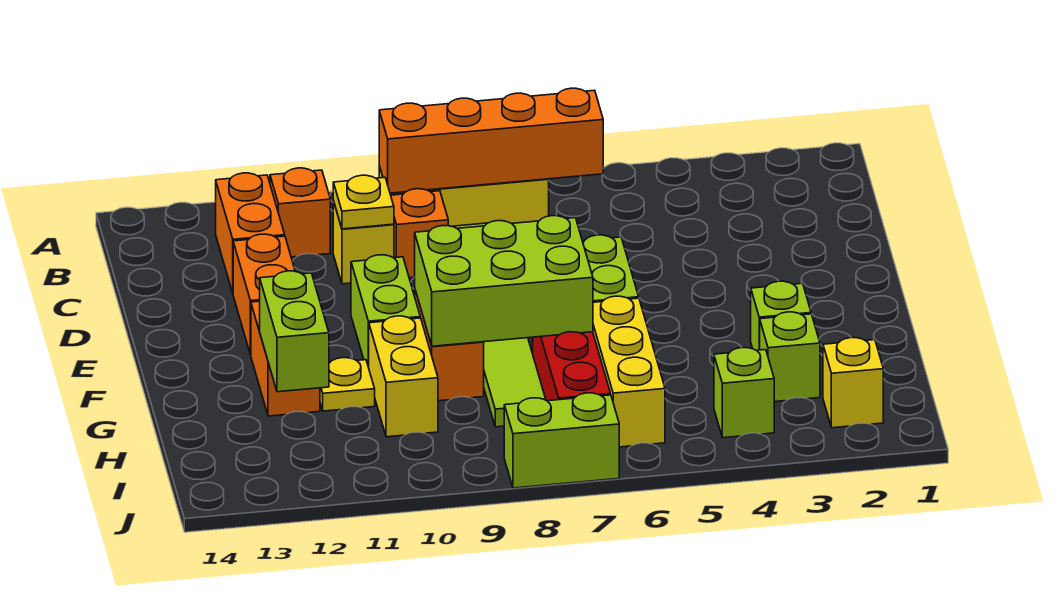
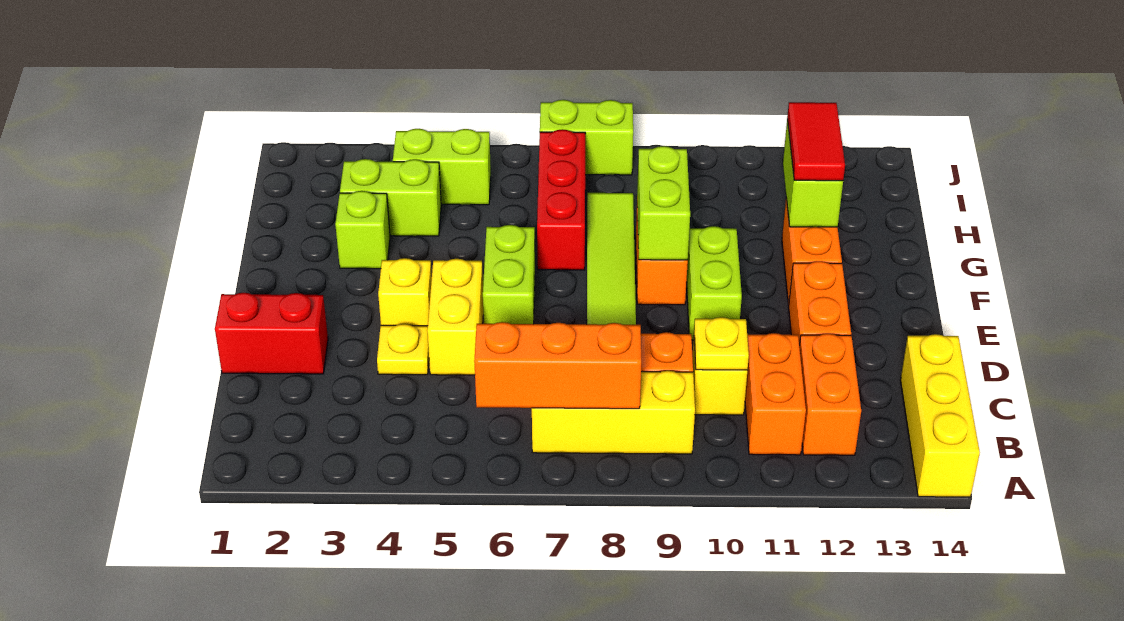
orange 1x4 brick [379,88,603,193] -> orange 1x3 brick [474,322,641,409]
orange 1x1 brick [270,168,330,257] -> orange 1x2 brick [745,333,806,455]
none -> red 1x2 brick [215,293,328,374]
lime 2x3 brick [415,216,593,346] -> lime 1x2 brick [637,146,690,260]
yellow 1x3 brick [593,296,665,447] -> yellow 1x3 brick moved to [900,334,980,497]
yellow 1x2 brick [369,316,438,437] -> yellow 1x2 brick moved to [427,259,483,375]
yellow 1x1 plate [320,358,375,411] -> yellow 1x1 plate moved to [377,324,429,375]
none -> red 1x2 tile [787,102,845,181]
lime 1x1 brick [760,312,820,402] -> lime 1x2 brick [340,159,441,236]
yellow 1x1 brick [823,338,883,428] -> yellow 1x1 brick moved to [378,258,432,326]
lime 1x1 brick [714,348,774,438] -> lime 1x2 brick [393,129,491,205]

